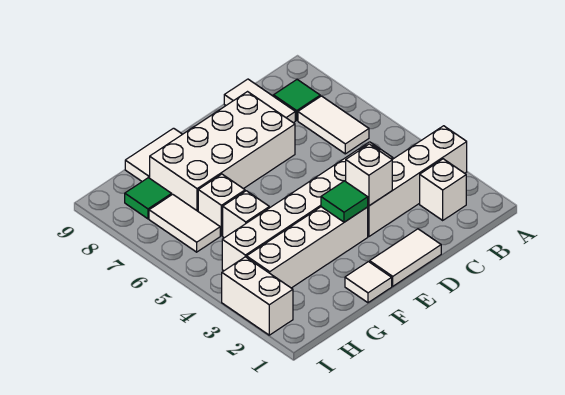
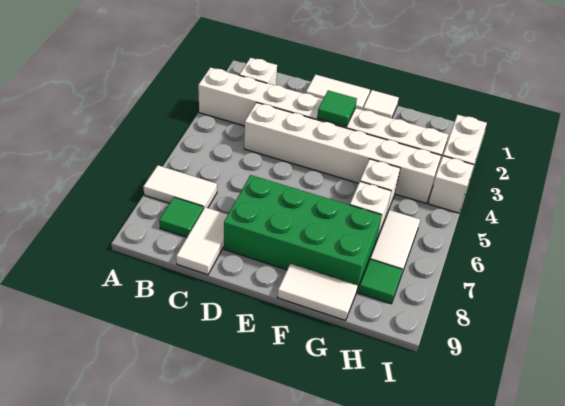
white 1x2 tile [298,96,369,154] -> white 1x2 tile turned to [143,165,217,209]
white 1x1 brick [346,144,392,206] -> white 1x1 brick moved to [428,156,474,213]
white 2x4 brick [150,92,295,211] -> green 2x4 brick [224,175,382,290]

